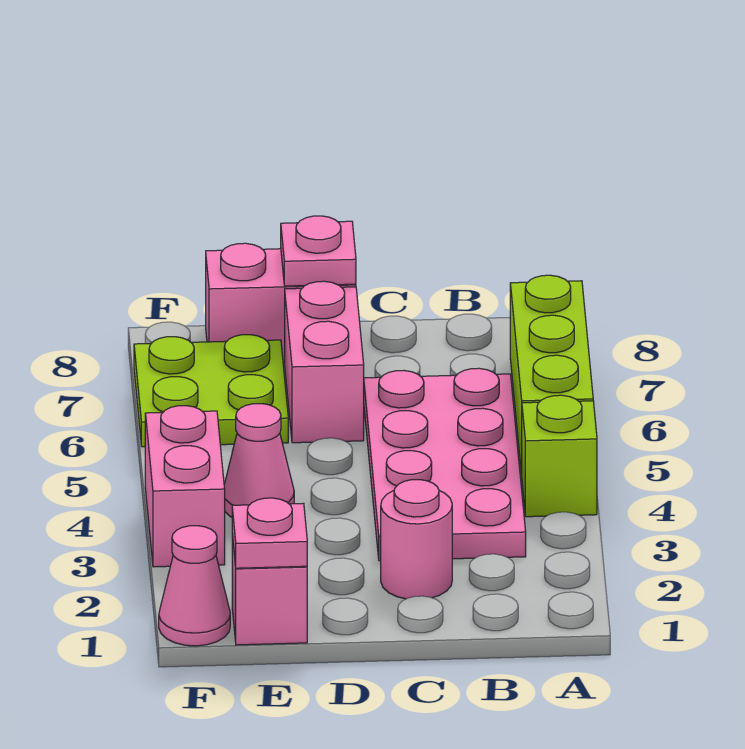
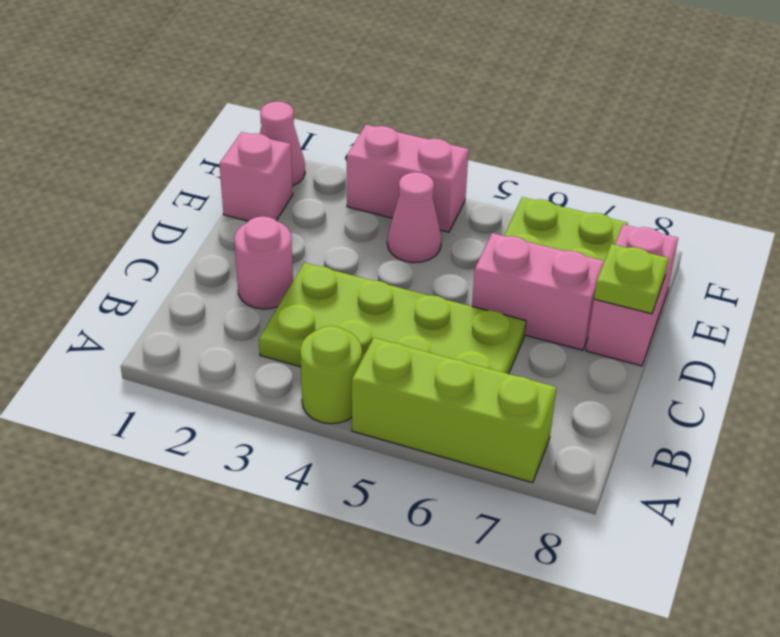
lime 1x1 brick [522,395,597,517] -> lime 1x1 round brick [300,326,362,424]
pink 2x4 plate [364,368,526,561] -> lime 2x4 plate [259,263,526,374]
pink 1x1 plate [281,216,356,286] -> lime 1x1 plate [594,244,669,314]
pink 1x1 plate [232,498,307,568] -> none

